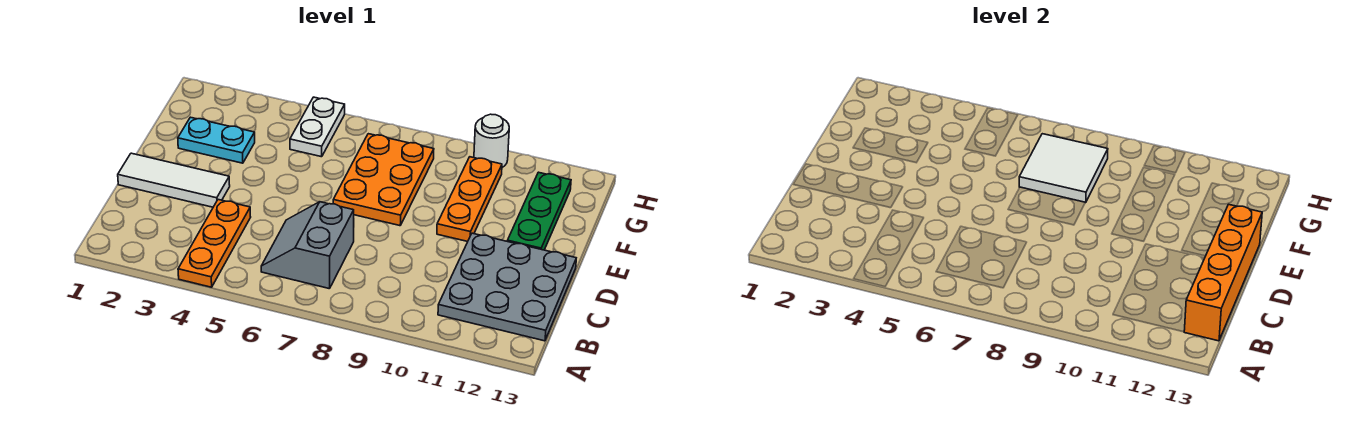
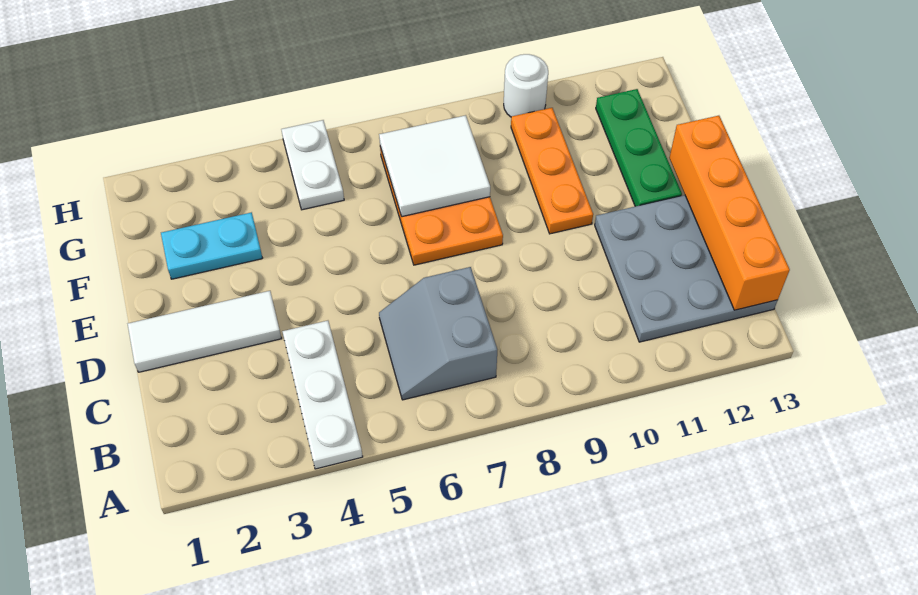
orange 1x3 plate [178,200,251,287] -> white 1x3 plate [282,321,363,469]

